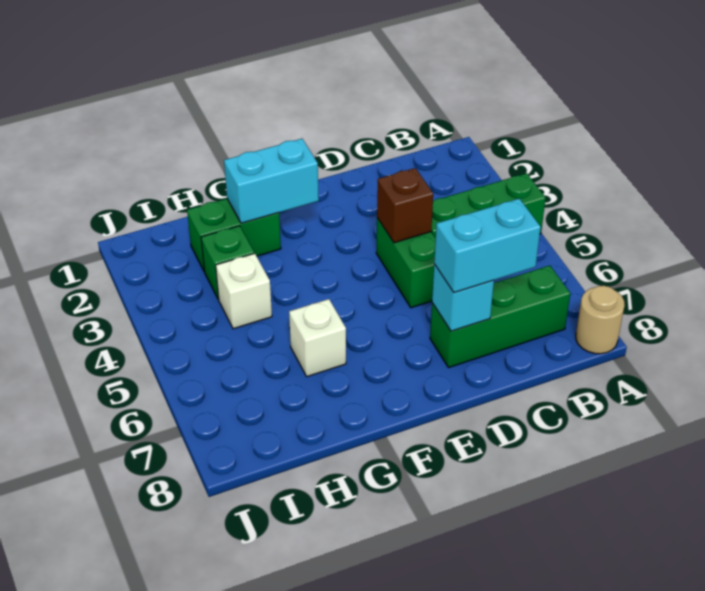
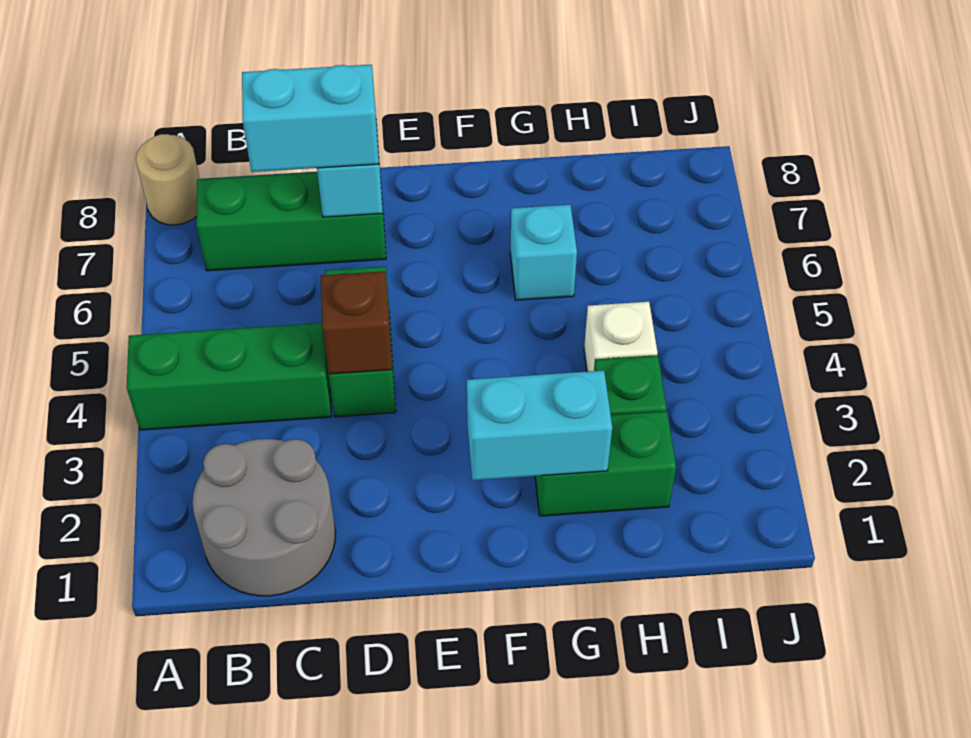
none -> grey 2x2 round brick [193,439,336,596]
white 1x1 brick [289,299,346,377] -> cyan 1x1 brick [510,205,577,300]

